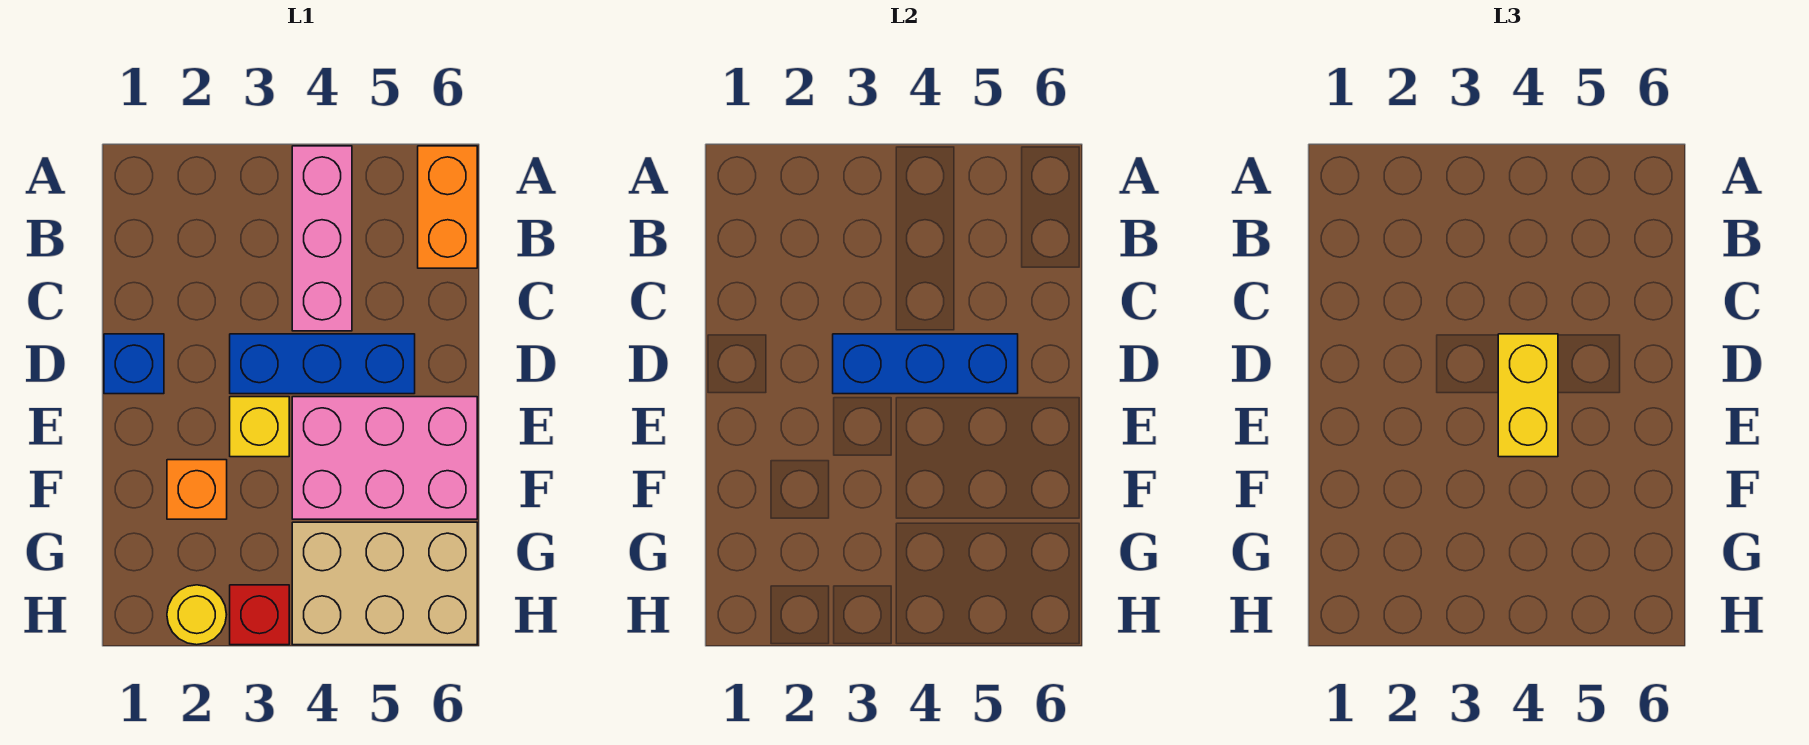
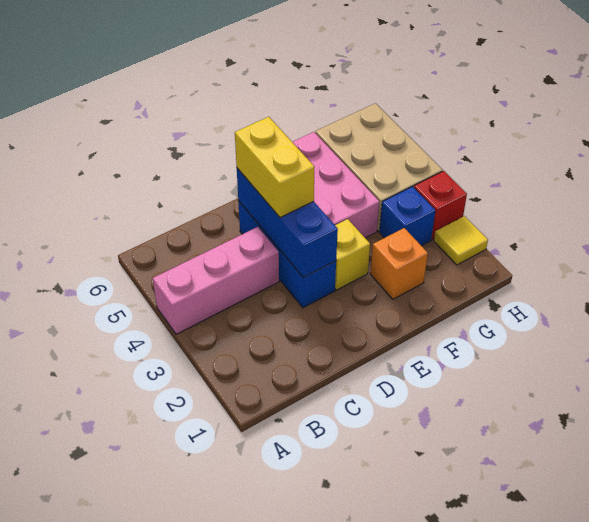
orange 1x2 brick [418,146,477,268] -> none
blue 1x1 brick [104,334,164,394] -> blue 1x1 brick moved to [379,187,435,246]
yellow 1x2 brick [1498,334,1558,457] -> yellow 1x2 brick turned to [235,117,315,218]
yellow 1x1 round brick [167,585,227,645] -> yellow 1x1 tile [434,216,488,265]

